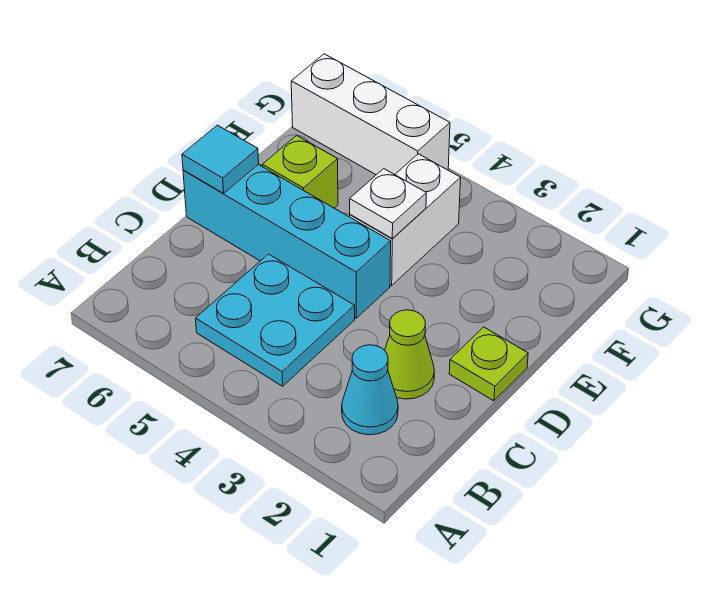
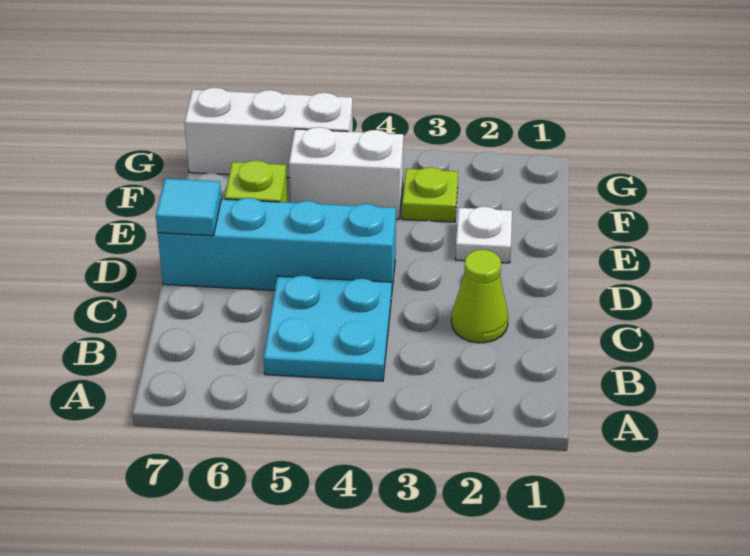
cyan 1x1 cone [342,345,398,435] -> none
lime 1x1 plate [449,327,528,401] -> lime 1x1 plate moved to [402,167,458,222]
white 1x2 brick [350,154,461,285] -> white 1x2 brick turned to [289,127,404,219]
white 1x1 plate [350,169,426,238] -> white 1x1 plate moved to [455,207,512,263]

